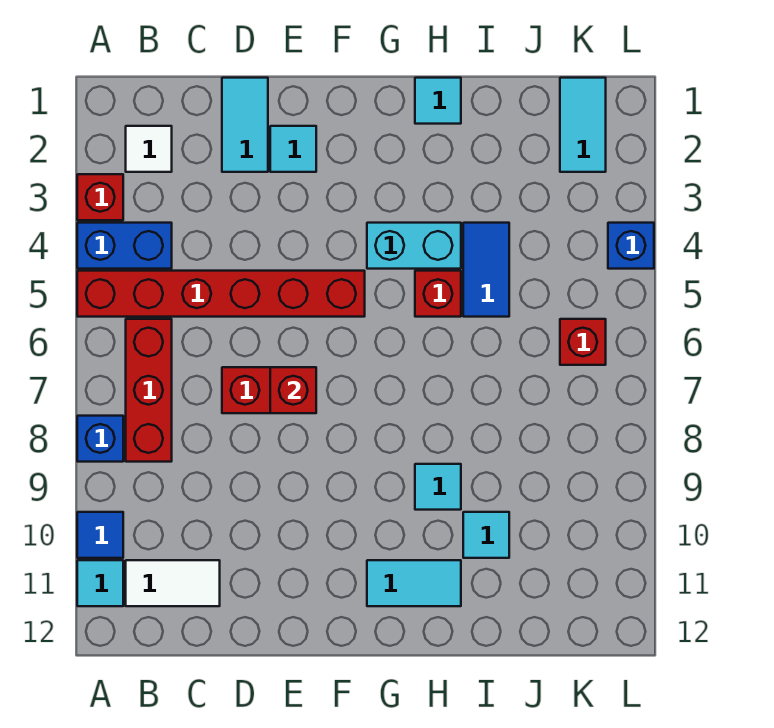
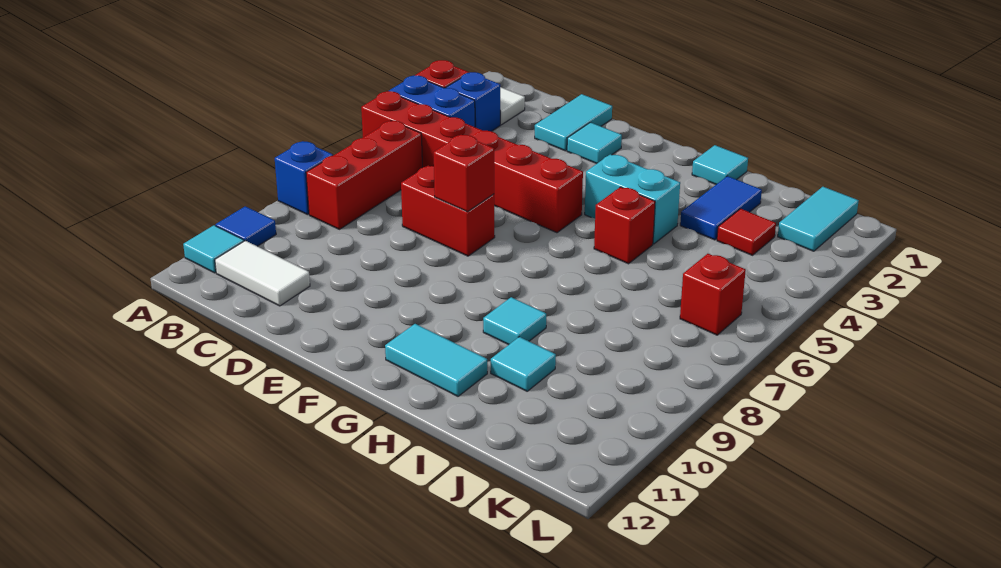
blue 1x2 tile [463,223,509,317] -> blue 1x2 tile moved to [680,176,762,240]
none -> red 1x1 tile [717,209,776,255]
blue 1x1 brick [608,223,654,269] -> blue 1x1 brick moved to [446,72,500,131]

